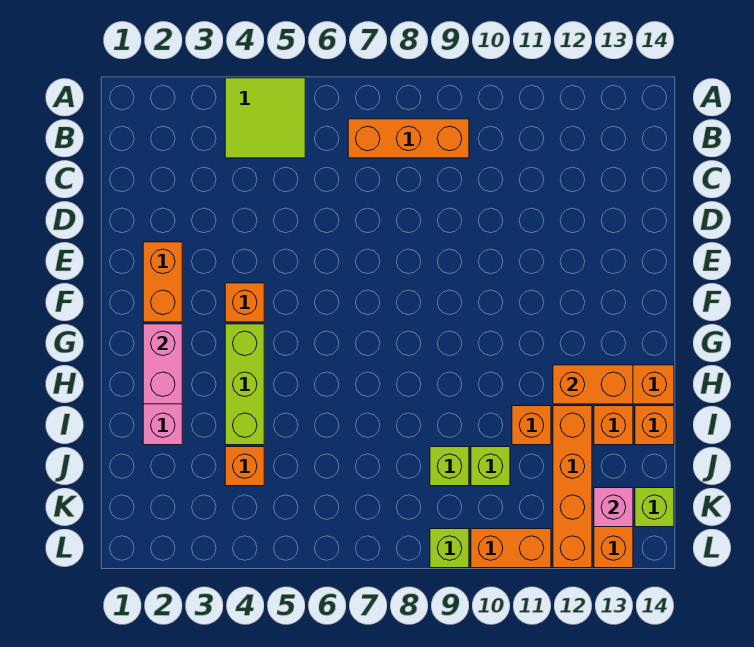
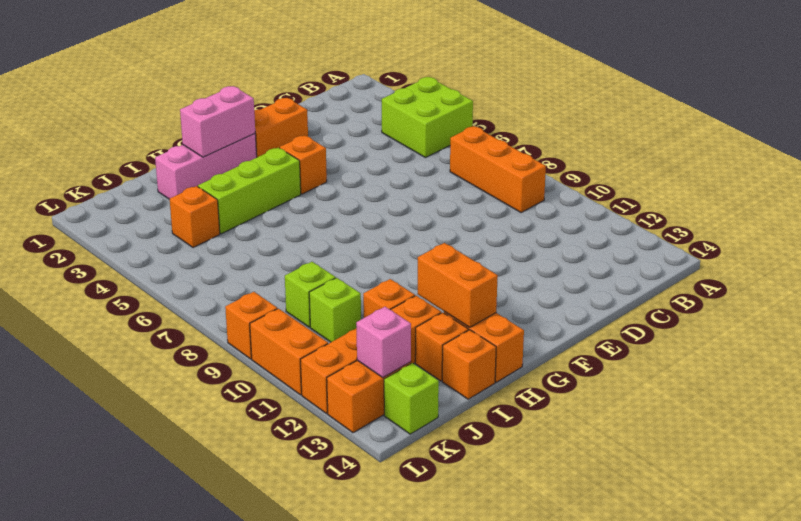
lime 2x2 tile [225,78,305,158] -> lime 2x2 brick [382,77,473,158]
lime 1x1 brick [430,529,469,568] -> orange 1x1 brick [225,292,277,359]

